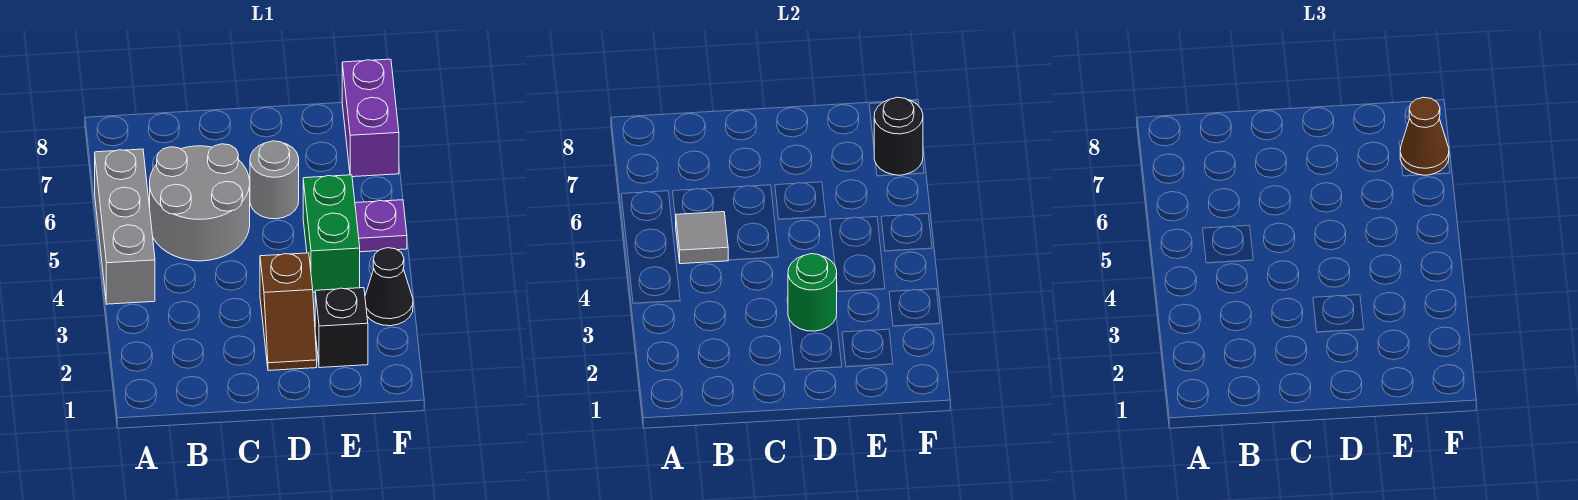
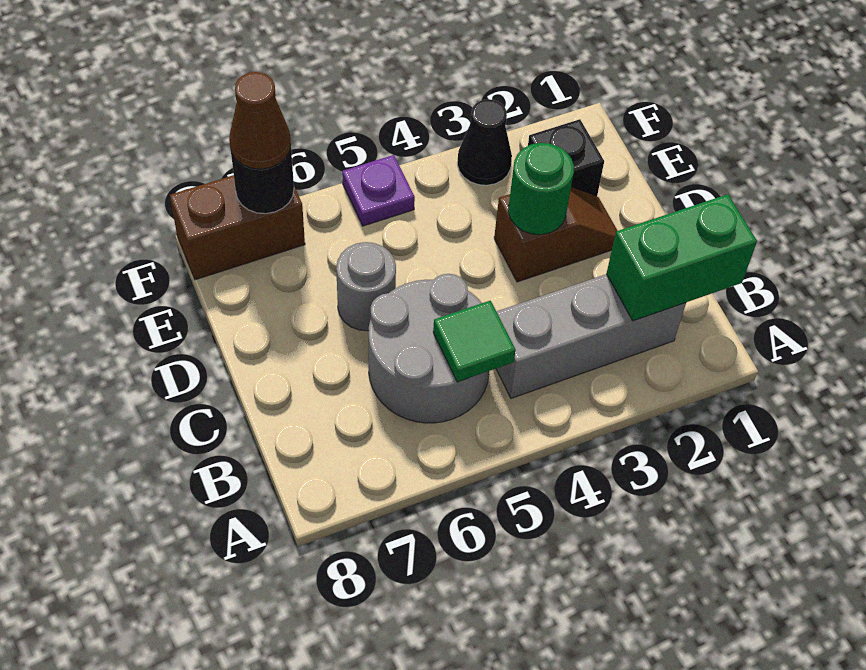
grey 1x3 brick [95,149,155,304] -> grey 1x3 brick moved to [496,274,686,398]
grey 1x1 tile [676,212,728,264] -> green 1x1 tile [433,301,516,382]
green 1x2 brick [303,175,360,292] -> green 1x2 brick moved to [606,194,757,321]
purple 1x2 brick [342,59,399,177] -> brown 1x2 brick [170,175,305,280]

